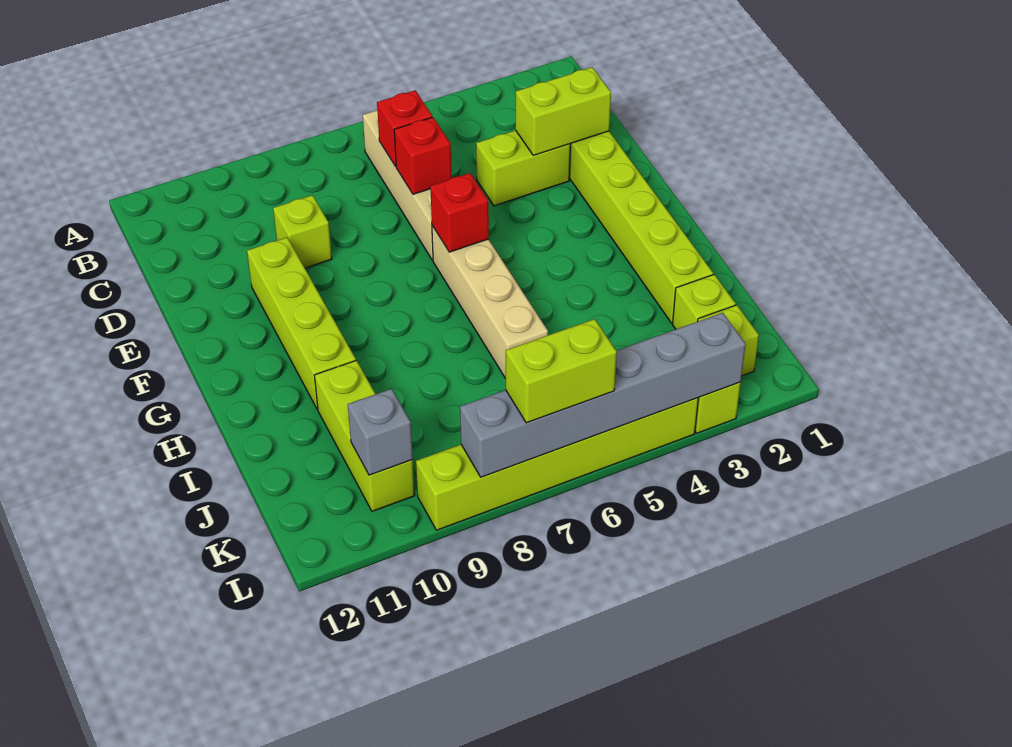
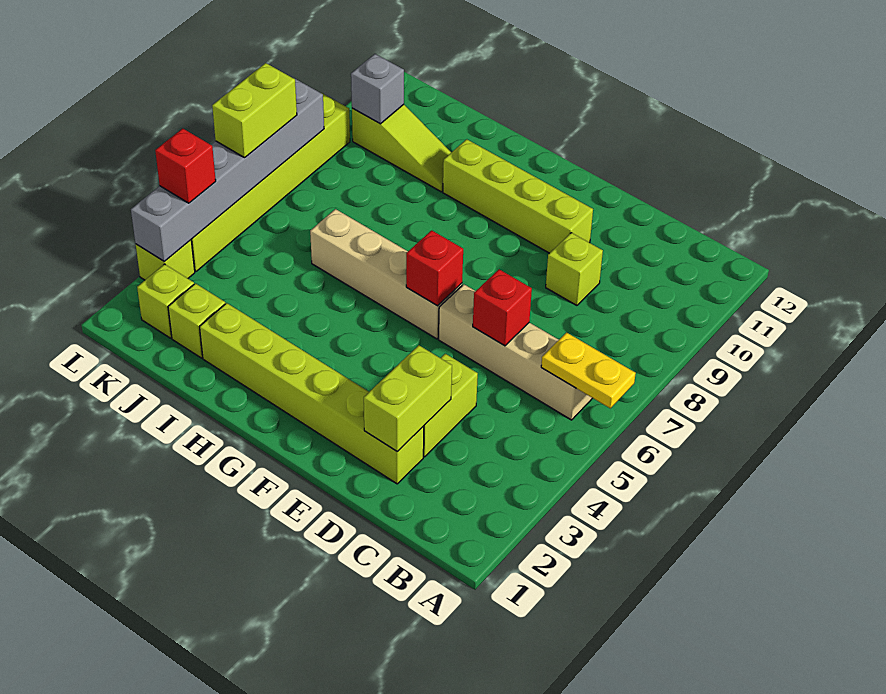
none -> yellow 1x2 plate [541,333,636,408]
red 1x1 brick [377,90,432,166] -> red 1x1 brick moved to [155,128,216,203]
lime 1x3 brick [315,360,415,511] -> lime 1x3 slope [352,104,451,192]

